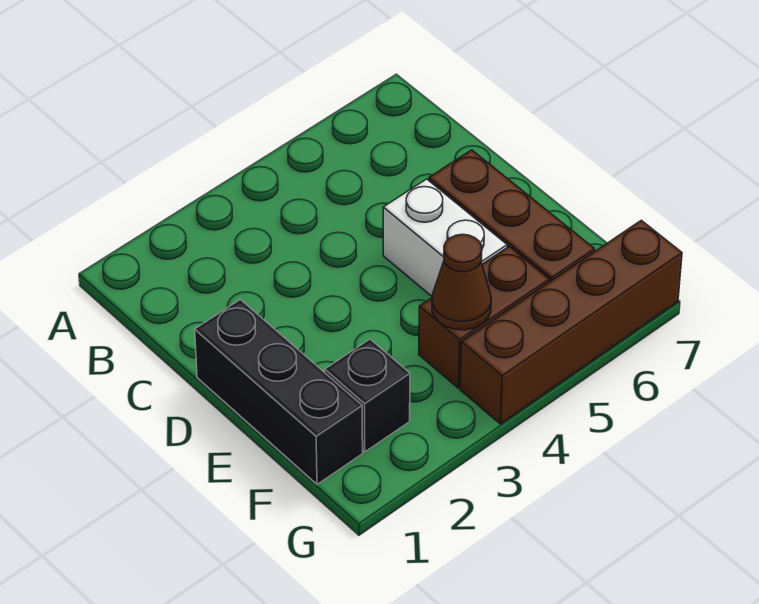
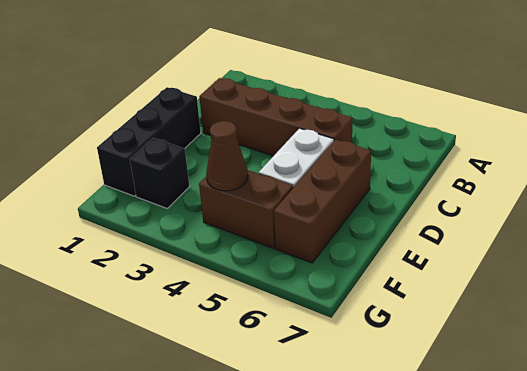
brown 1x4 brick [460,220,682,424] -> brown 1x4 brick moved to [199,78,352,156]

